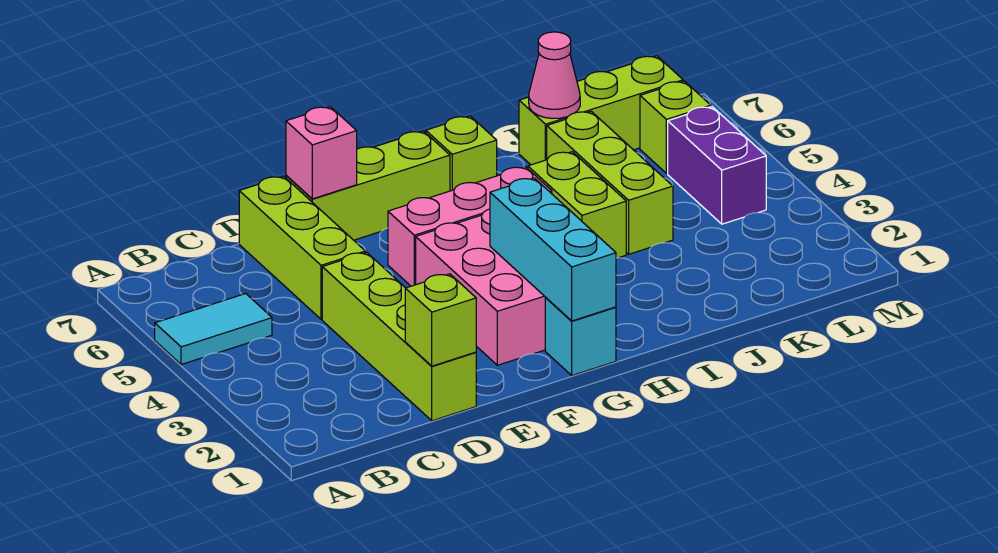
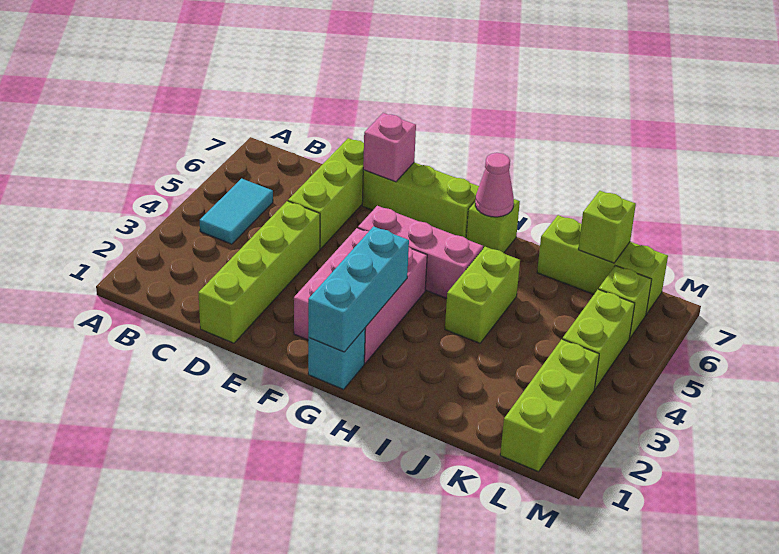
cyan 1x2 tile [155,294,272,365] -> cyan 1x2 tile turned to [200,179,273,244]
lime 1x1 brick [405,274,476,366] -> lime 1x1 brick moved to [578,191,636,263]
lime 1x3 brick [547,111,673,254] -> lime 1x3 brick moved to [500,339,599,472]
pink 1x1 cone [529,32,580,118] -> pink 1x1 cone moved to [475,153,514,217]
purple 1x2 brick [668,107,766,224] -> lime 1x2 brick [562,289,635,389]

